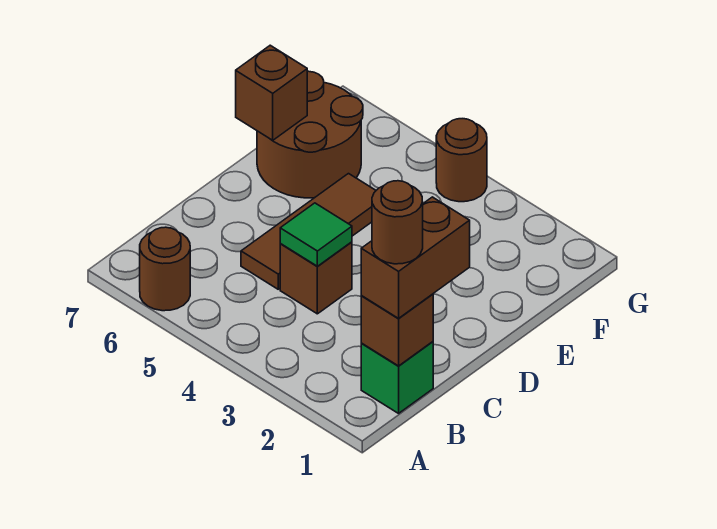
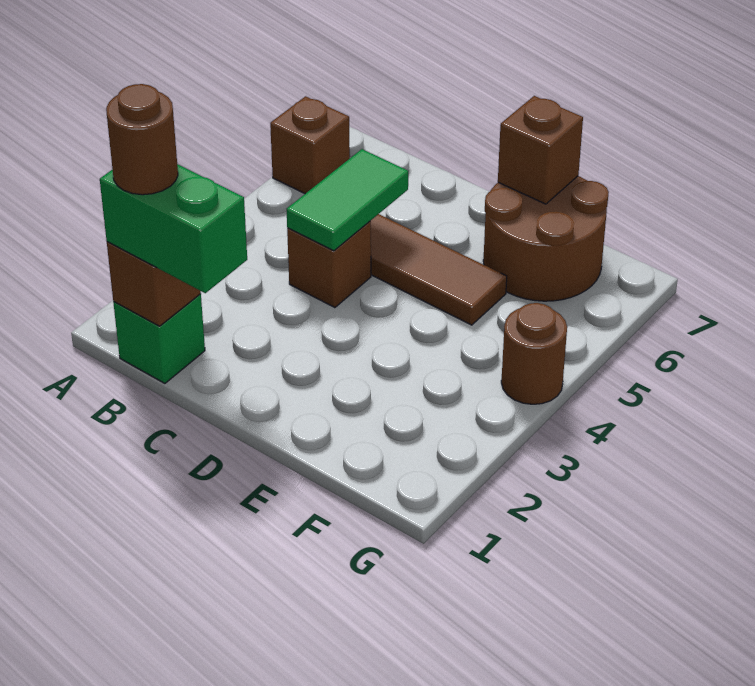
brown 1x1 round brick [140,227,190,311] -> brown 1x1 brick [270,96,350,194]
brown 1x2 brick [361,197,470,318] -> green 1x2 brick [100,164,247,293]
green 1x1 tile [280,203,352,267] -> green 1x2 tile [287,149,408,251]

